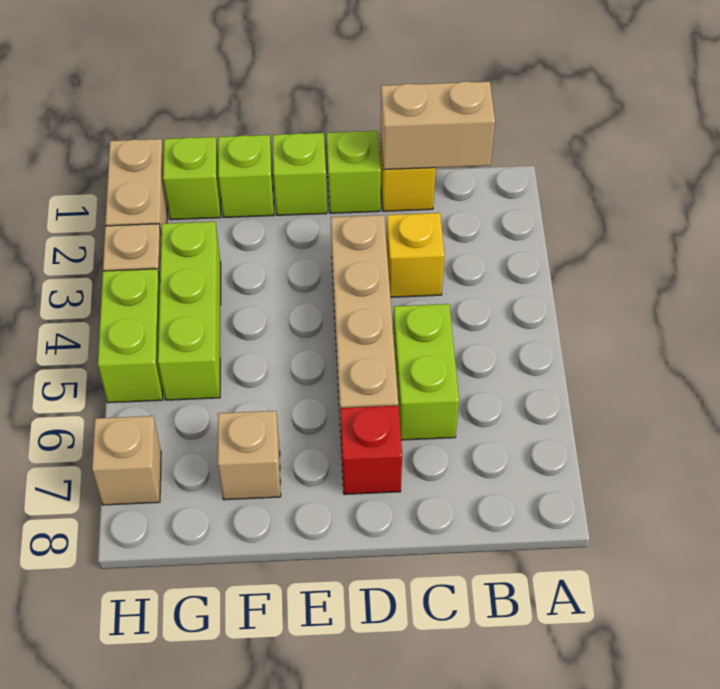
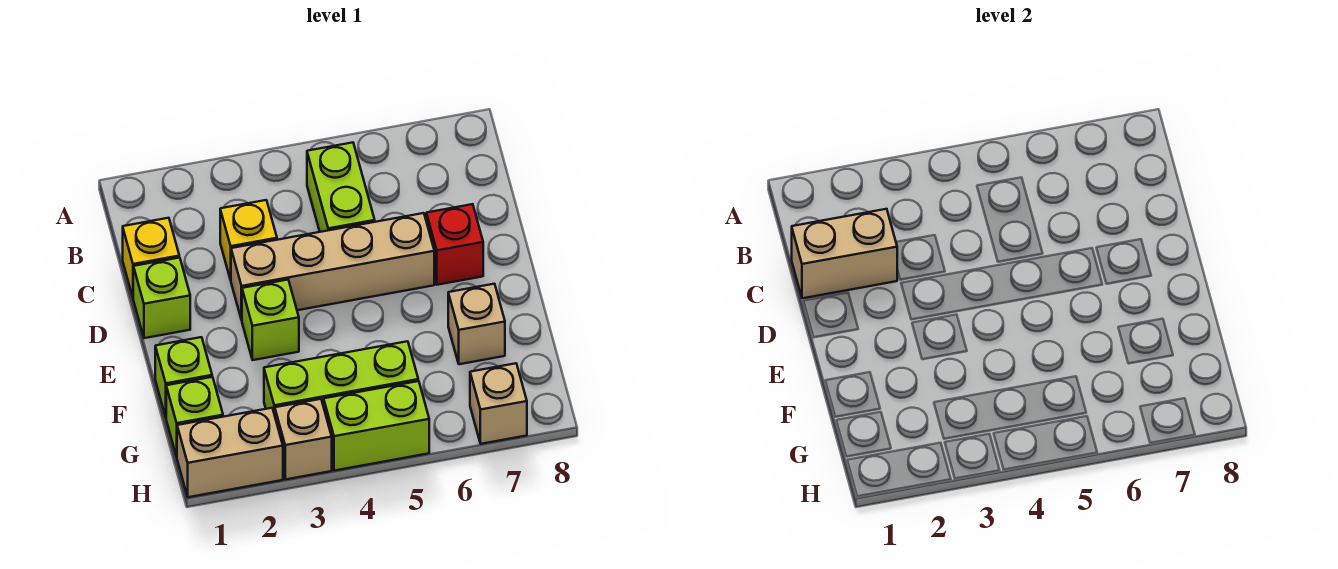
tan 1x2 brick [381,81,495,170] -> tan 1x2 brick turned to [792,209,897,298]
lime 1x2 brick [393,304,459,440] -> lime 1x2 brick turned to [307,142,375,232]
lime 1x1 brick [273,133,327,215] -> lime 1x1 brick moved to [242,280,299,360]

